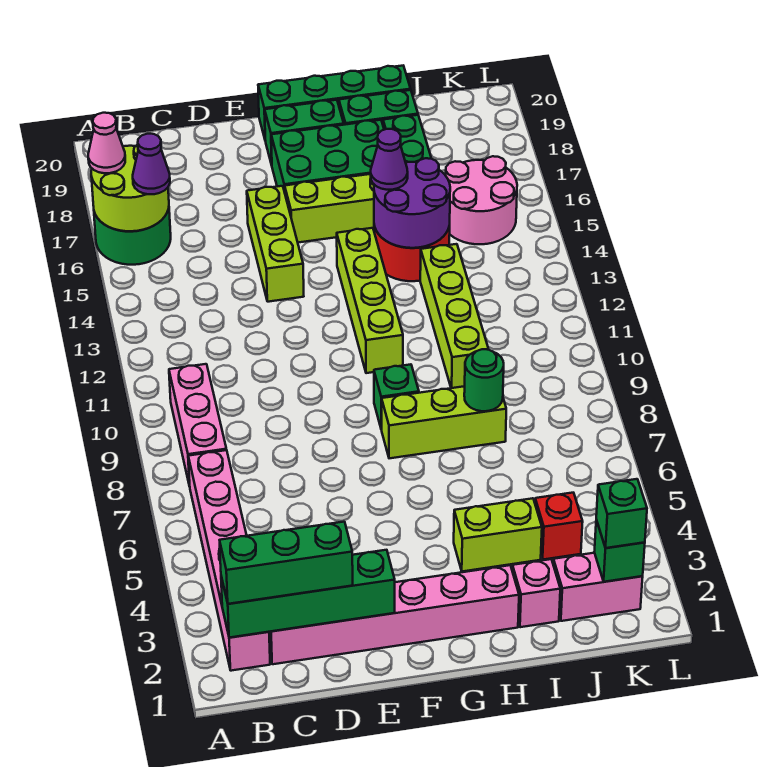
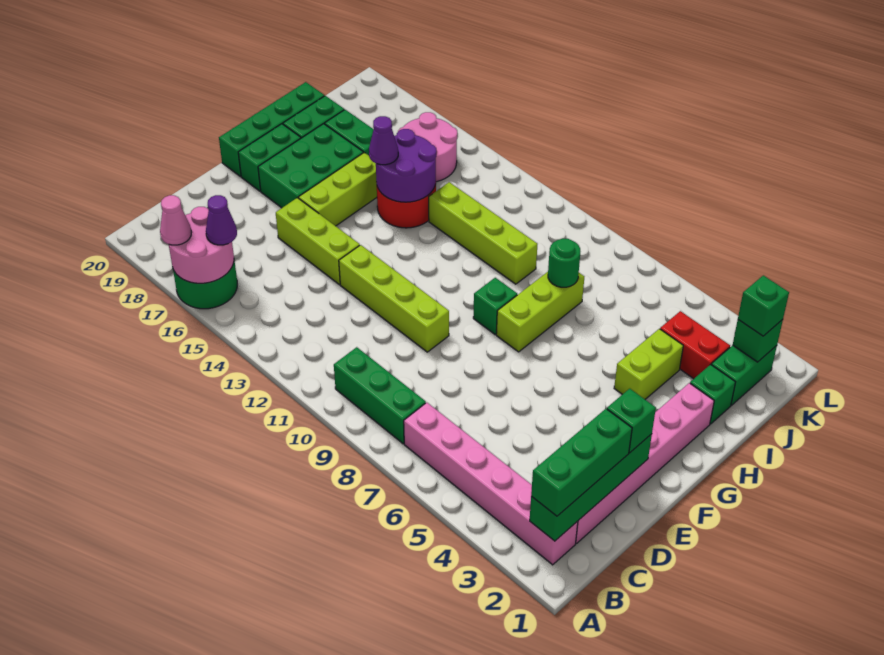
lime 2x2 round brick [91,144,169,231] -> pink 2x2 round brick [169,207,234,283]
pink 1x3 brick [169,364,226,486] -> green 1x3 brick [334,347,426,444]
none -> green 1x1 brick [607,389,656,453]
lime 1x4 brick [337,228,403,373] -> lime 1x4 brick moved to [339,245,449,352]
pink 1x1 brick [512,559,560,627] -> green 1x1 brick [690,365,735,424]
pink 1x2 brick [553,553,643,621] -> green 1x2 brick [711,345,777,405]
red 1x1 brick [535,493,583,560] -> red 1x2 brick [660,311,730,379]

